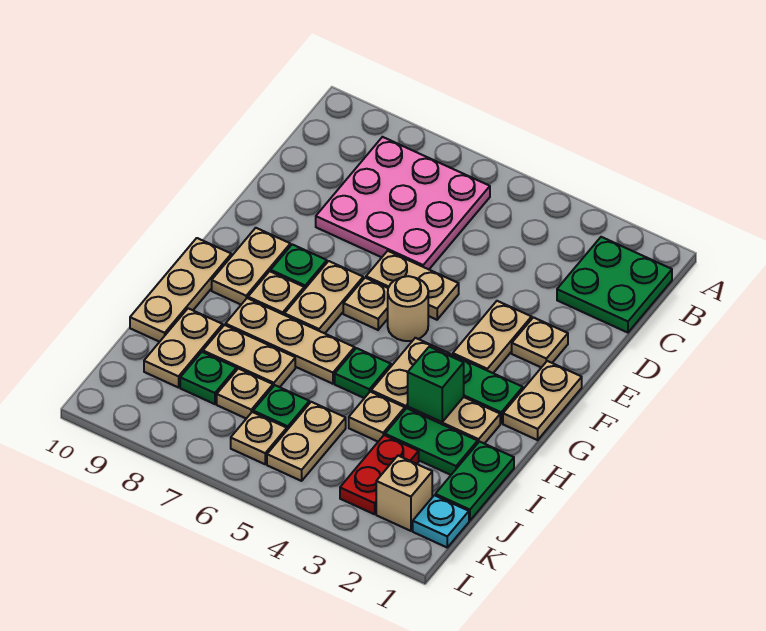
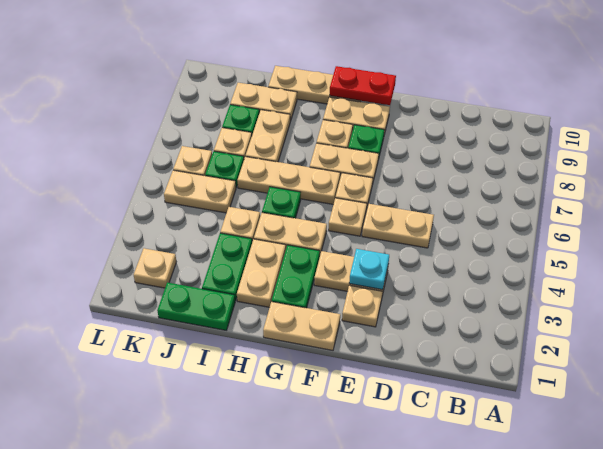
green 2x2 plate [557,237,672,333] -> none
pink 3x3 plate [316,137,490,269] -> none
tan 1x2 plate [366,251,459,320] -> tan 1x2 plate turned to [362,204,434,248]
tan 1x1 round brick [388,276,428,341] -> tan 1x1 plate [329,198,367,236]
green 1x1 brick [408,347,464,422] -> none
tan 1x3 plate [225,298,355,384] -> tan 1x3 plate turned to [237,157,340,204]
red 1x2 plate [340,435,419,514] -> red 1x2 plate moved to [330,66,396,105]
cyan 1x1 plate [413,495,469,547] -> cyan 1x1 plate moved to [349,249,389,290]
tan 1x1 brick [376,456,432,531] -> tan 1x1 plate [134,248,176,288]

